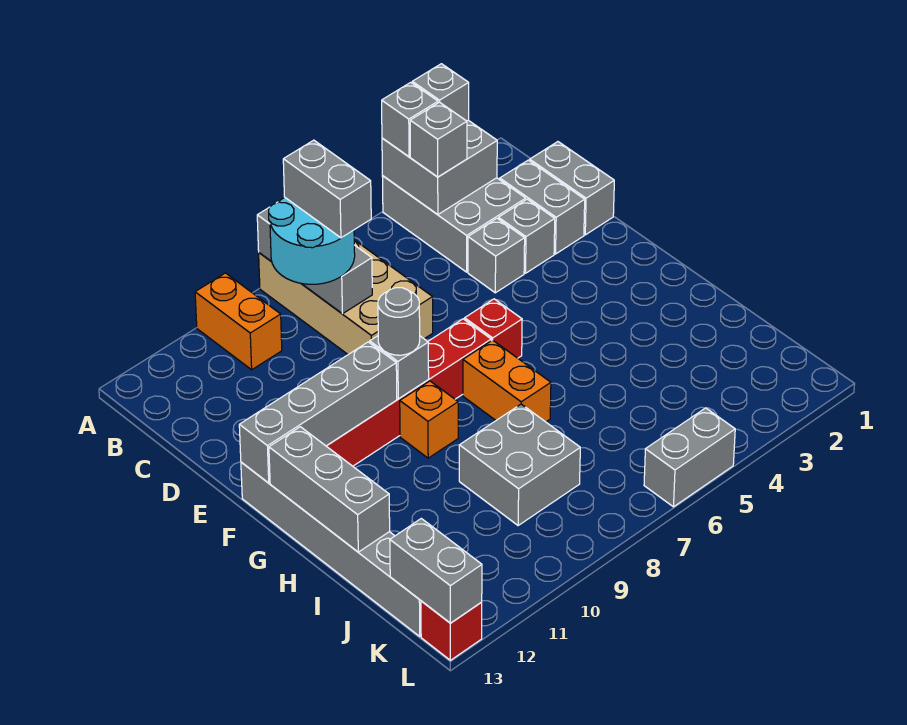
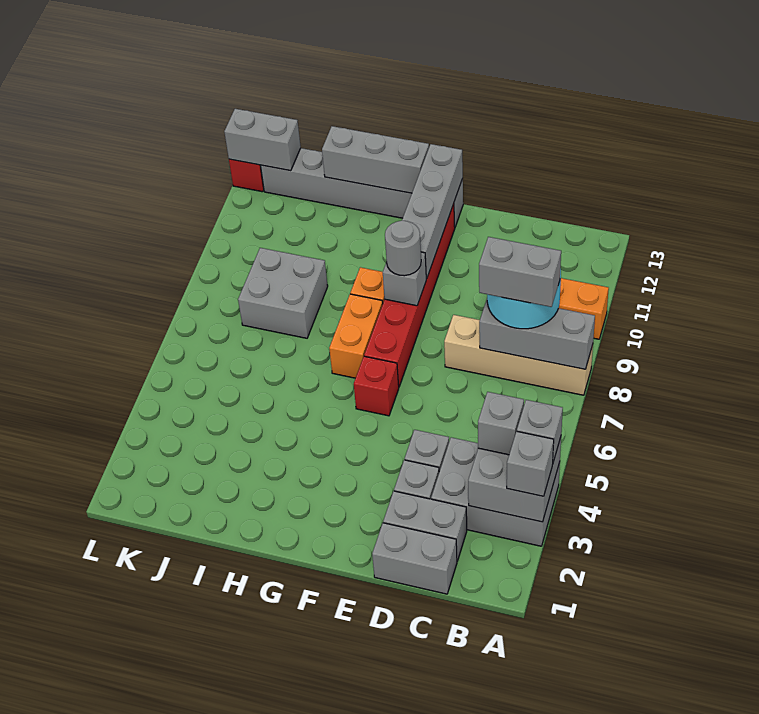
tan 2x4 brick [259,240,433,354] -> tan 1x4 brick [444,315,593,395]
orange 1x2 brick [463,340,551,422] -> orange 1x2 brick turned to [329,294,383,378]
grey 1x2 brick [644,408,735,507] -> none

